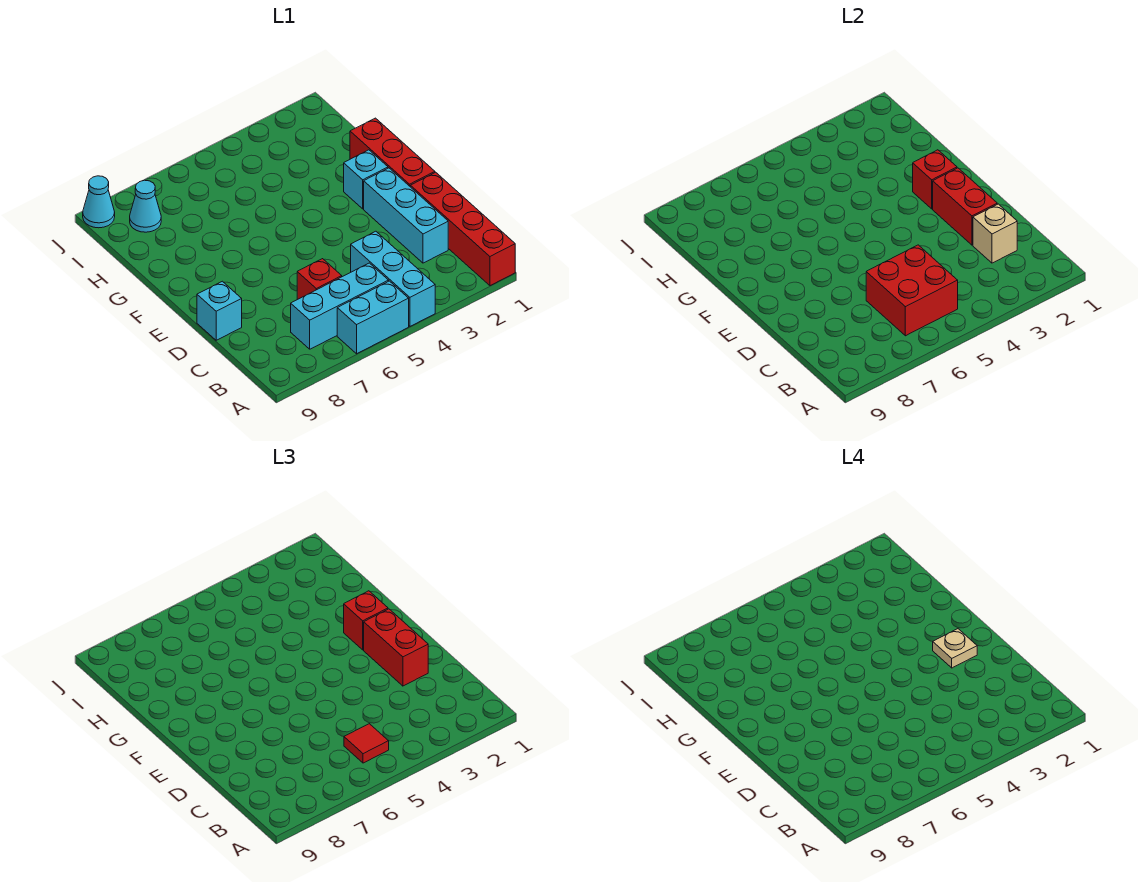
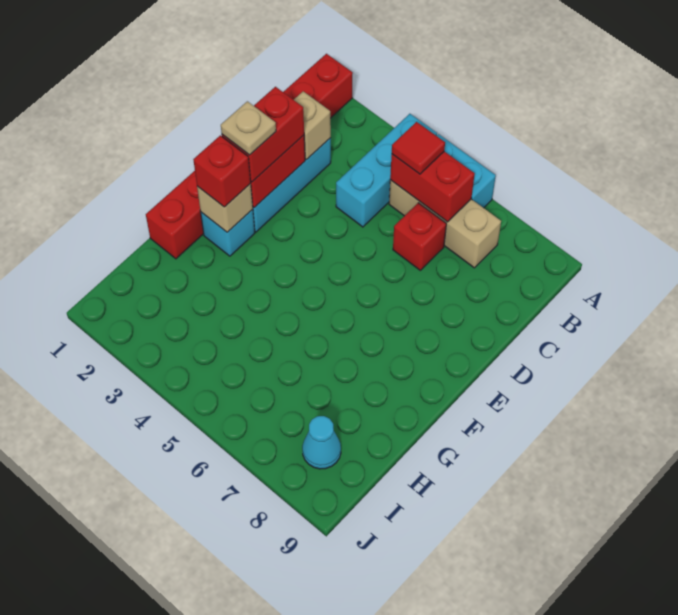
cyan 1x3 brick [291,263,389,349] -> tan 1x3 brick [389,180,501,268]
red 2x2 brick [866,245,958,336] -> red 1x2 brick [390,151,475,222]
cyan 1x1 brick [197,281,242,340] -> none
red 1x1 brick [913,150,957,209] -> tan 1x1 brick [197,184,253,232]
cyan 1x1 cone [83,176,115,228] -> none

